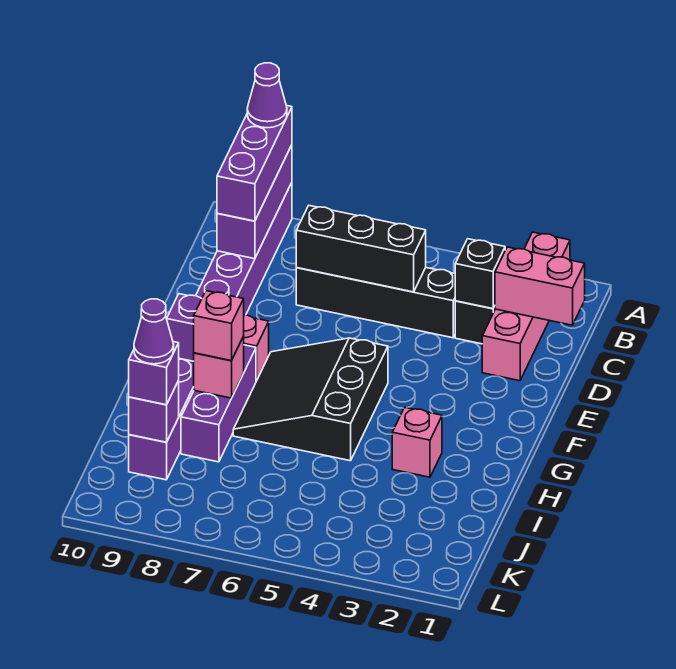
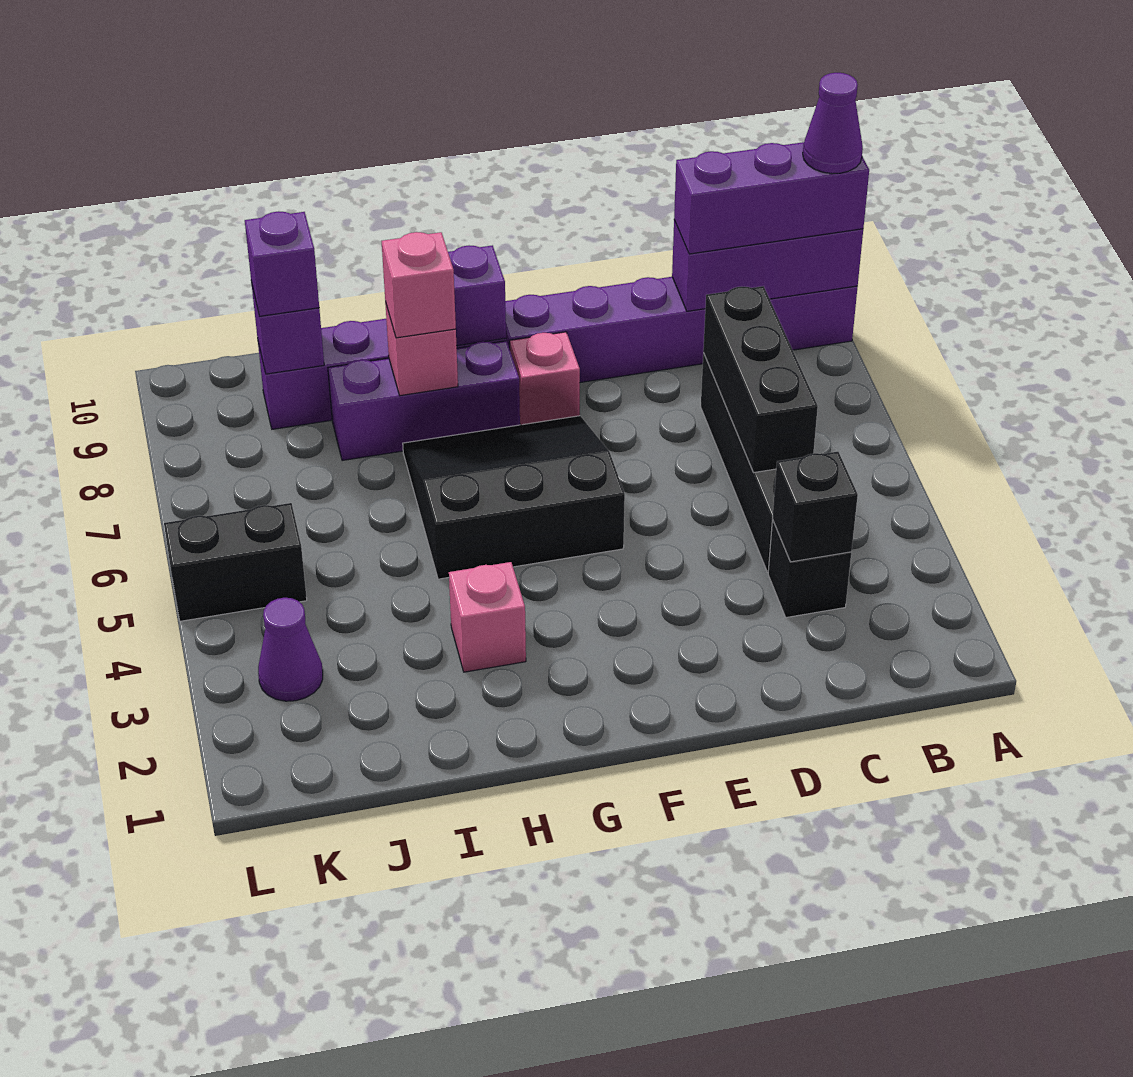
pink 1x4 brick [482,232,570,381] -> none
pink 1x2 brick [495,247,585,325] -> none
purple 1x1 cone [134,299,174,364] -> purple 1x1 cone moved to [258,598,323,701]
none -> black 1x2 brick [164,503,307,621]

